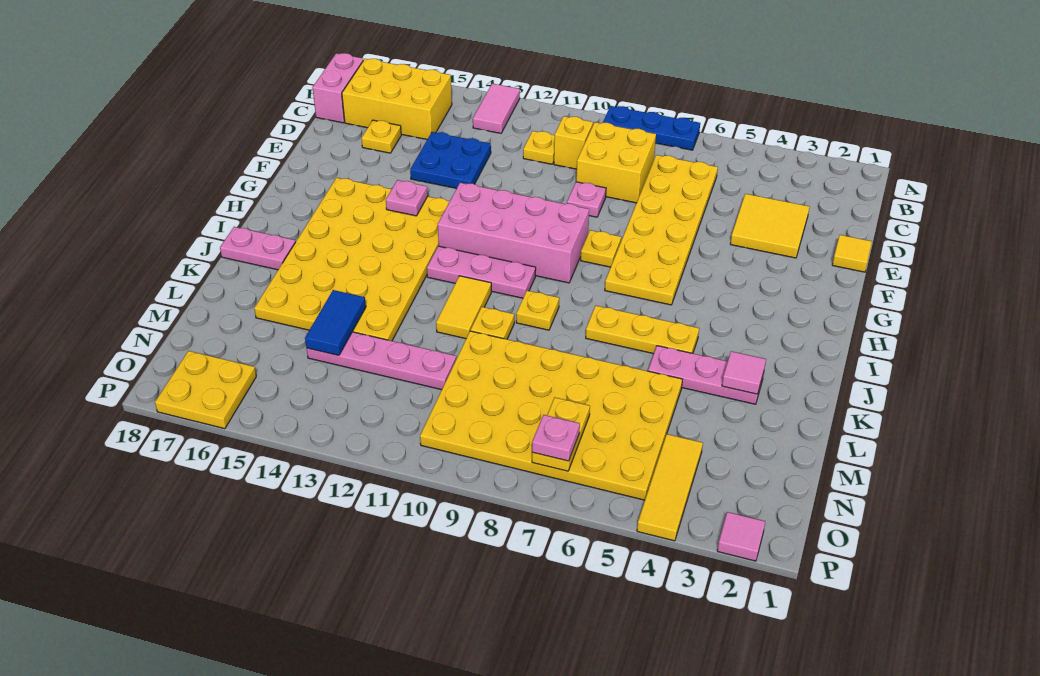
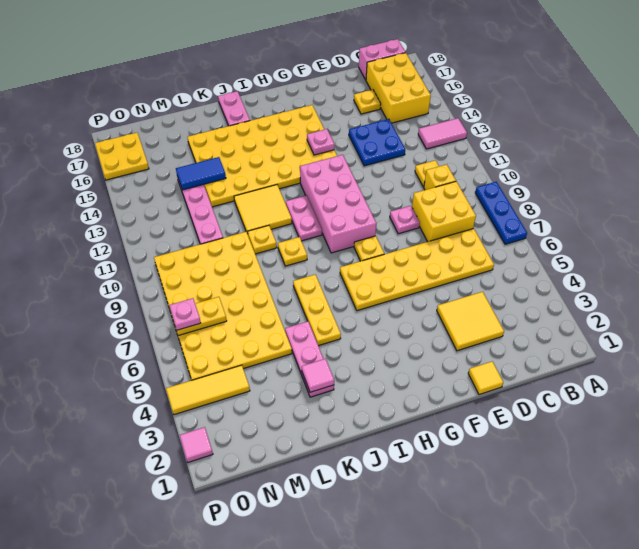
pink 1x3 plate [427,246,536,298] -> pink 1x2 plate [286,196,322,241]
yellow 1x2 tile [436,276,491,339] -> yellow 2x2 tile [234,185,292,234]

